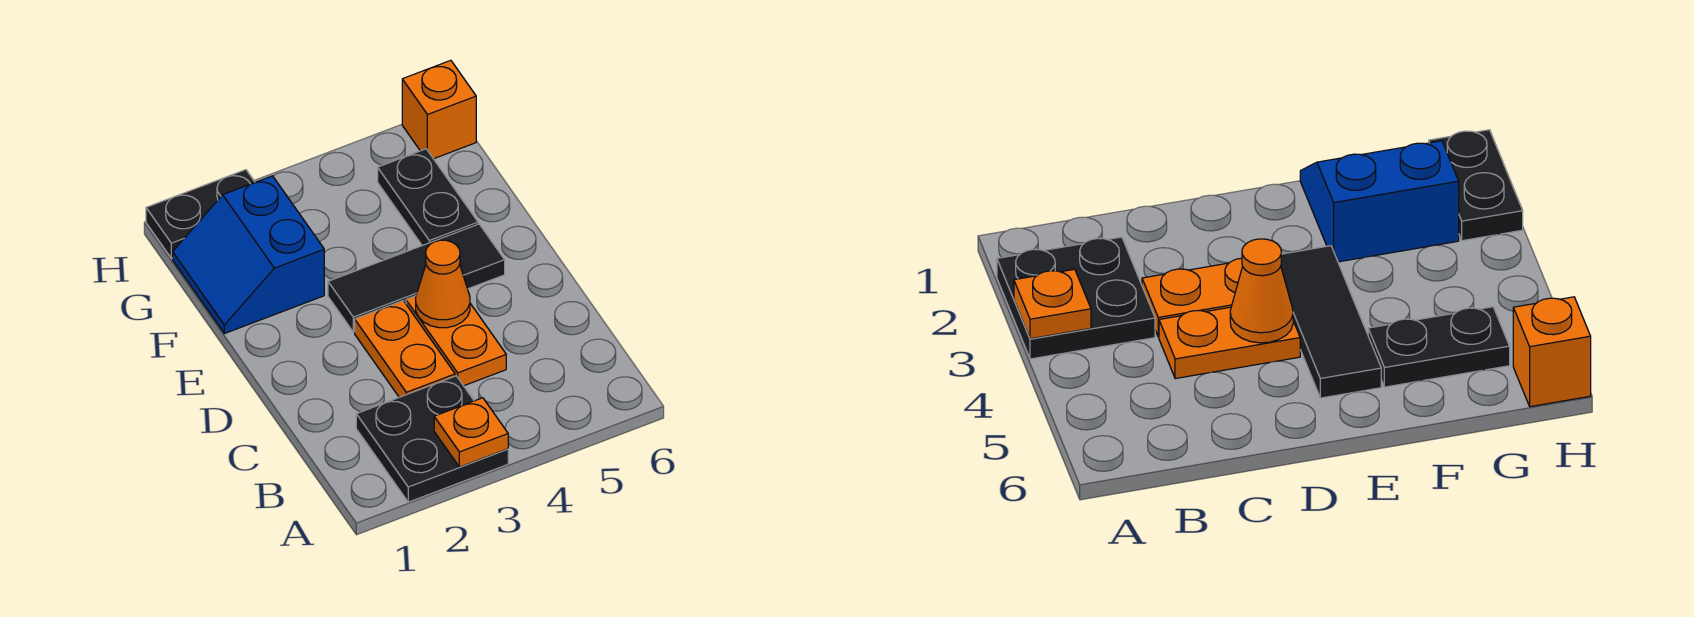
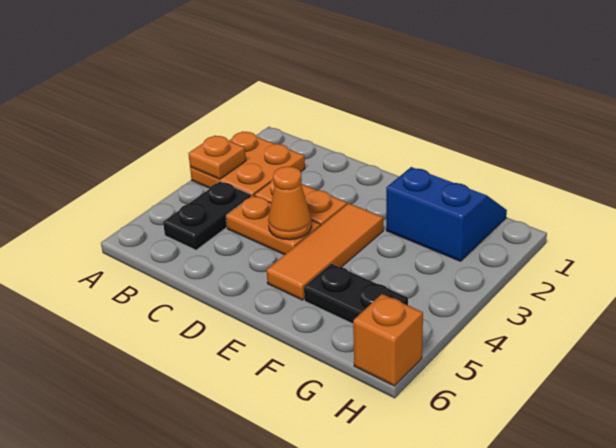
black 2x2 plate [356,376,508,502] -> orange 2x2 plate [190,131,305,196]
black 1x3 tile [328,224,505,332] -> orange 1x3 tile [267,203,383,300]
black 1x2 plate [146,170,255,258] -> black 1x2 plate moved to [163,181,251,250]

